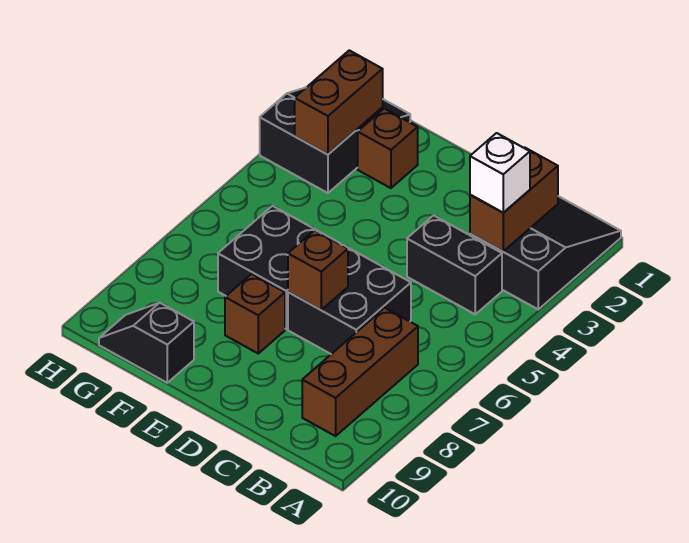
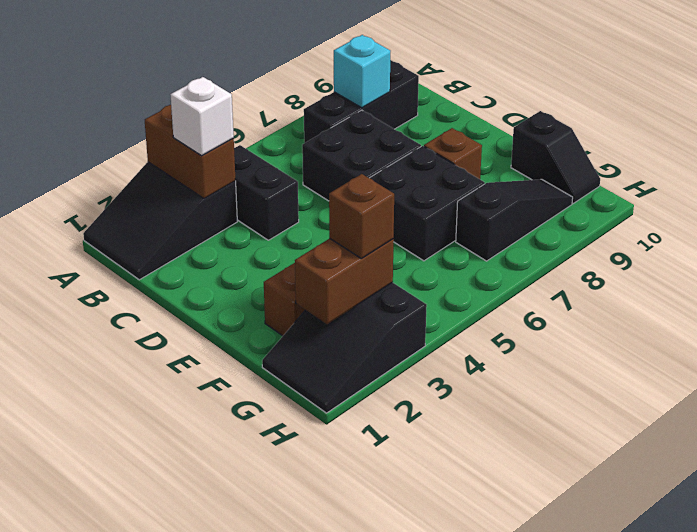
brown 1x2 brick [470,147,558,251] -> brown 1x2 brick turned to [145,105,236,199]
brown 1x3 brick [302,308,418,436] -> black 1x3 brick [304,60,419,143]
none -> cyan 1x1 brick [334,35,390,108]
brown 1x1 brick [288,230,348,310] -> brown 1x1 brick moved to [329,174,394,258]
none -> black 1x3 slope [456,179,573,261]

